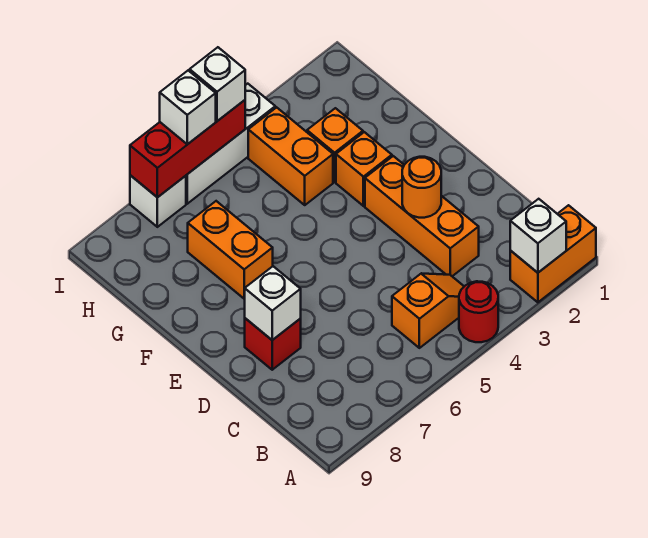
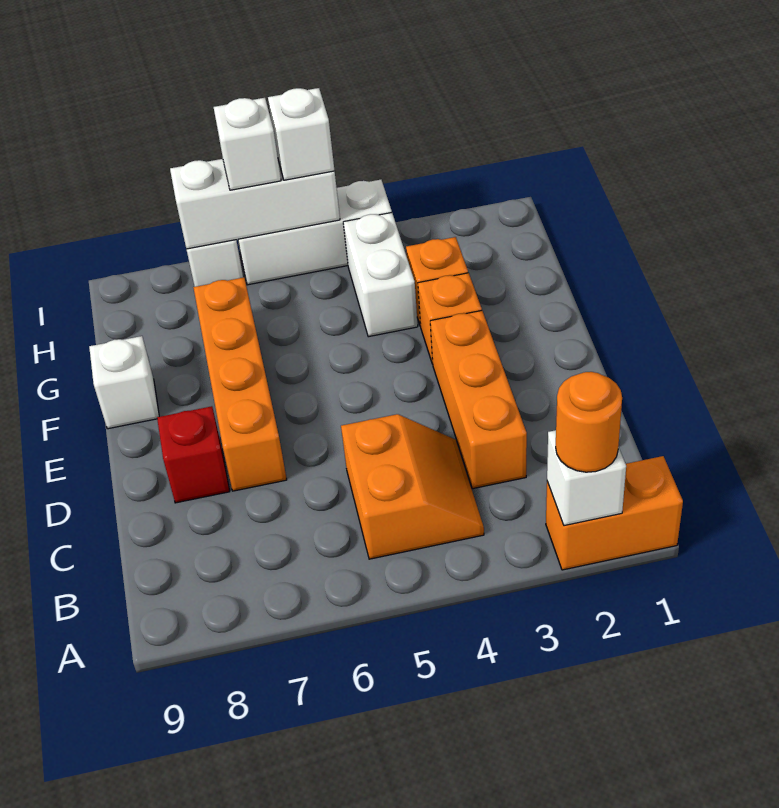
red 1x1 round brick [459,281,498,342] -> none
orange 1x2 slope [392,273,464,348] -> orange 2x2 slope [341,414,484,559]
orange 1x1 round brick [402,157,441,218] -> orange 1x1 round brick moved to [556,372,622,472]
white 1x1 brick [244,266,301,340] -> white 1x1 brick moved to [89,336,159,429]
orange 1x2 brick [188,201,273,298] -> orange 1x4 brick [193,277,287,491]
orange 1x2 brick [248,107,333,205] -> white 1x2 brick [343,213,418,337]
red 1x3 brick [130,100,245,197] -> white 1x3 brick [170,159,340,249]

